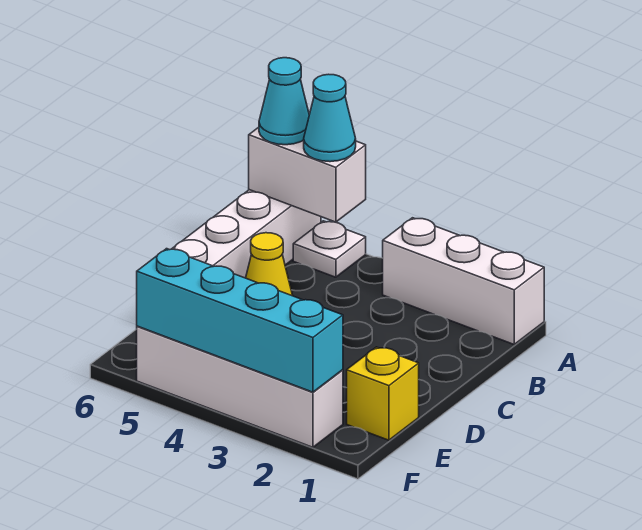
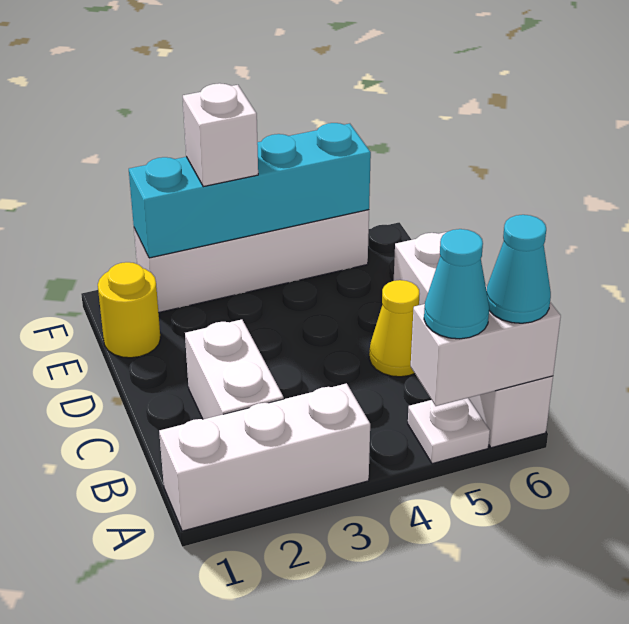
none -> white 1x2 brick [185,319,284,419]
yellow 1x1 brick [347,347,419,440] -> yellow 1x1 round brick [98,262,161,358]
none -> white 1x1 brick [183,83,258,187]

